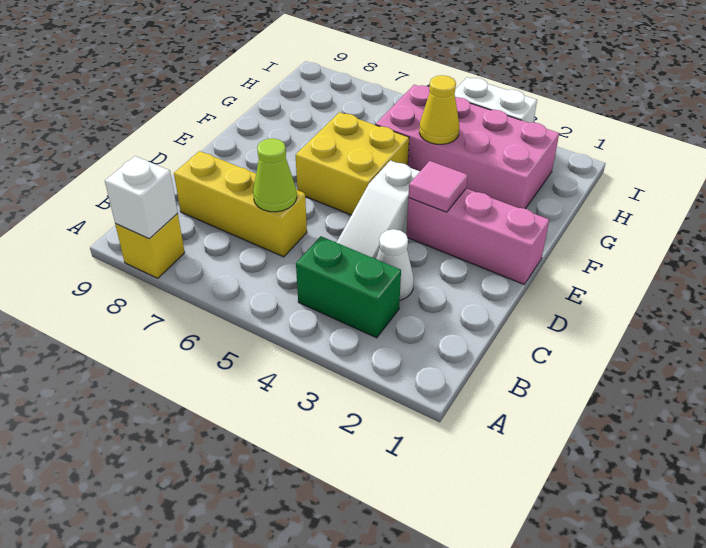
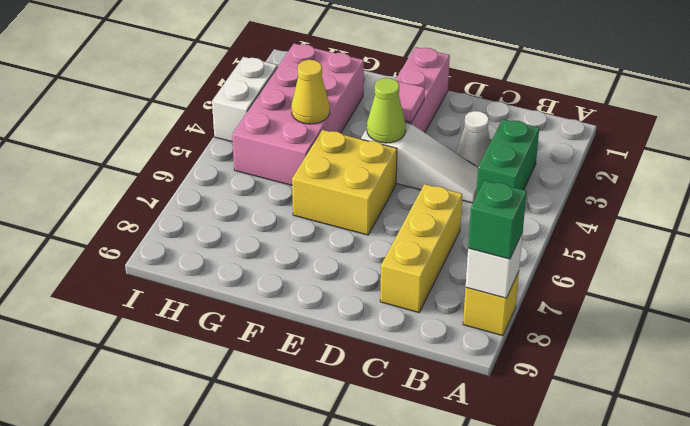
none -> green 1x1 brick [468,180,527,259]
lime 1x1 cone [253,138,297,212] -> lime 1x1 cone moved to [367,78,406,143]

